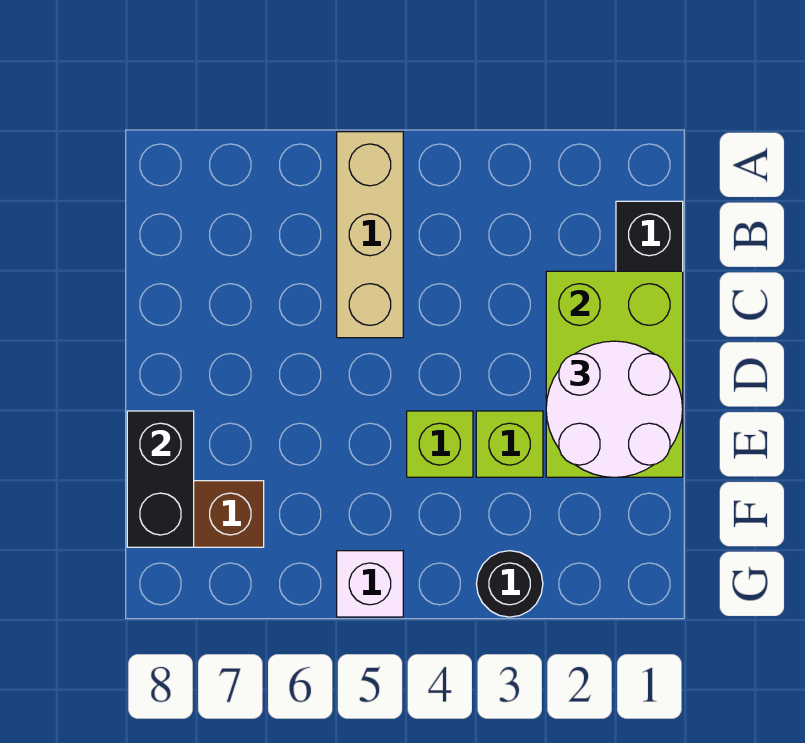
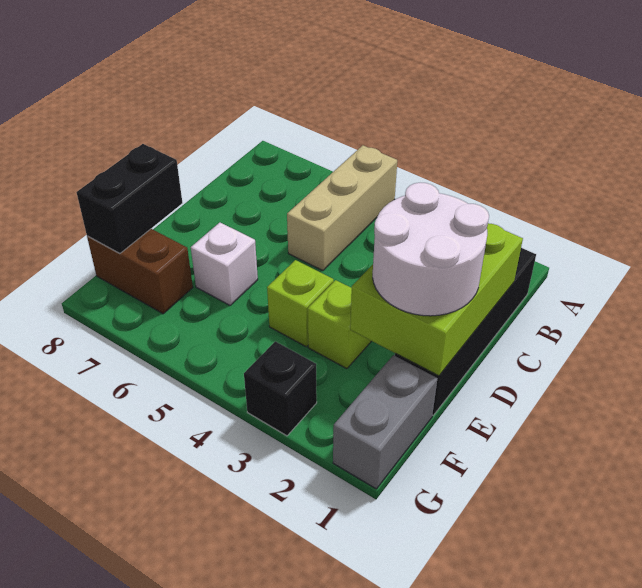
none -> grey 1x2 brick [333,355,437,489]
black 1x1 round brick [476,551,543,617] -> black 1x1 brick [244,341,317,436]
white 1x1 brick [337,551,403,617] -> white 1x1 brick moved to [191,223,258,305]

